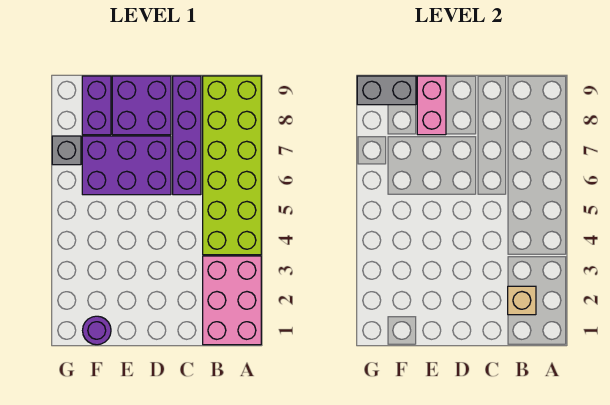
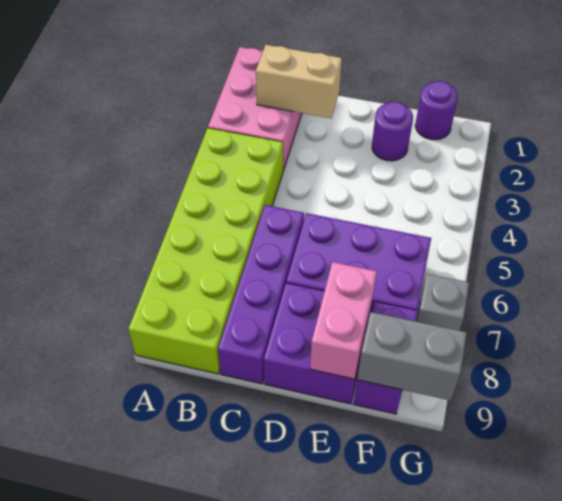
tan 1x1 brick [508,286,536,315] -> tan 1x2 brick [256,45,342,118]
none -> purple 1x1 round brick [372,102,413,161]

